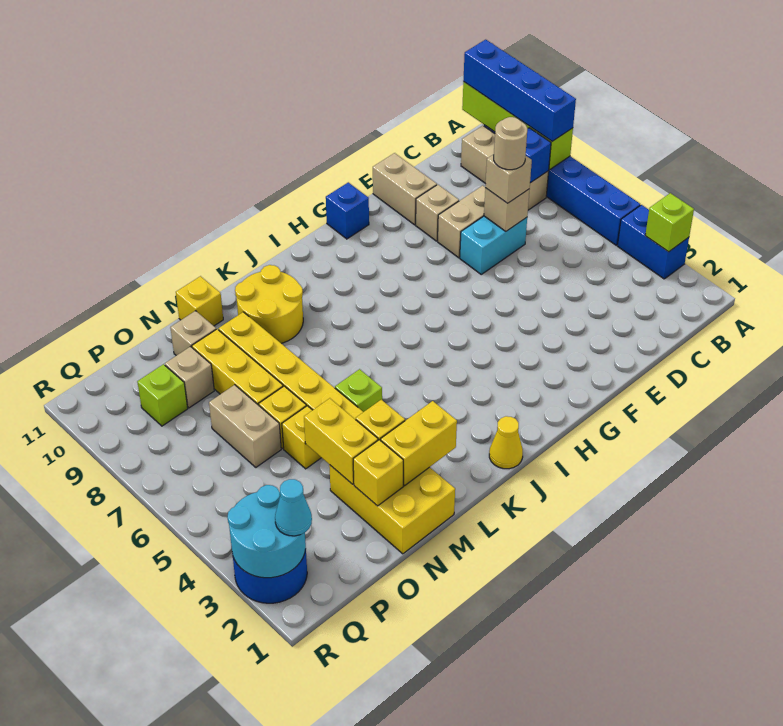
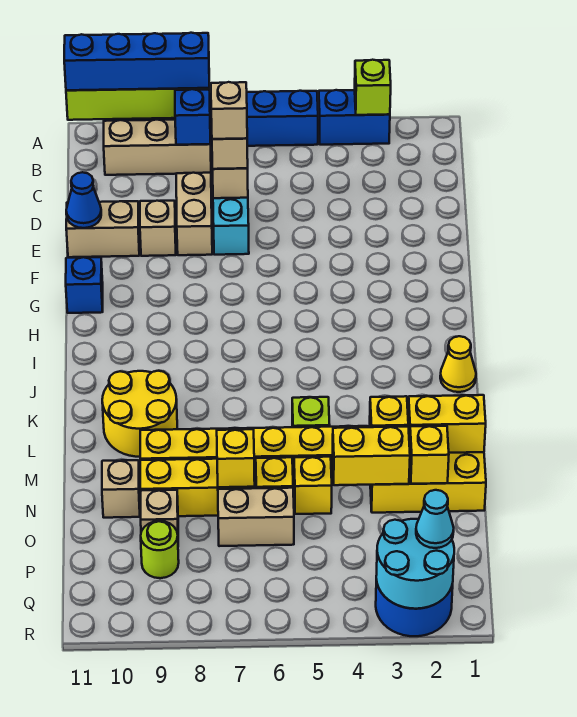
tan 1x1 round brick [494,117,527,170] -> tan 1x1 brick [211,82,247,139]
none -> blue 1x1 cone [66,172,101,228]
yellow 1x2 brick [381,401,457,486] -> yellow 1x2 brick turned to [408,395,486,453]
yellow 1x1 brick [176,276,223,326] -> yellow 1x1 brick moved to [217,429,255,487]
lime 1x1 brick [137,364,188,426] -> lime 1x1 round brick [141,521,179,578]

